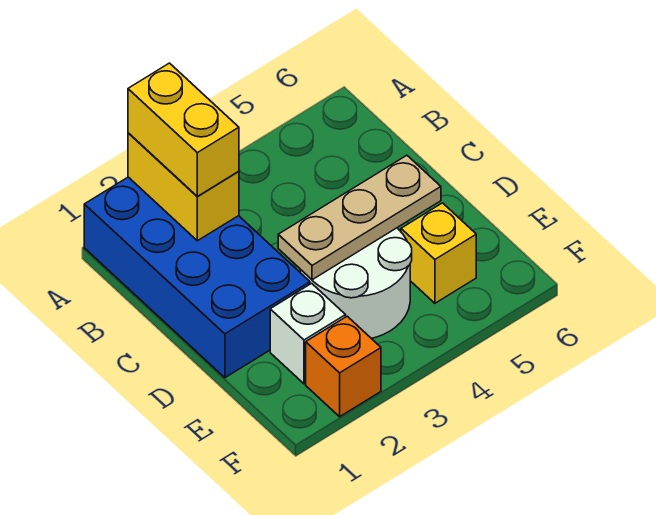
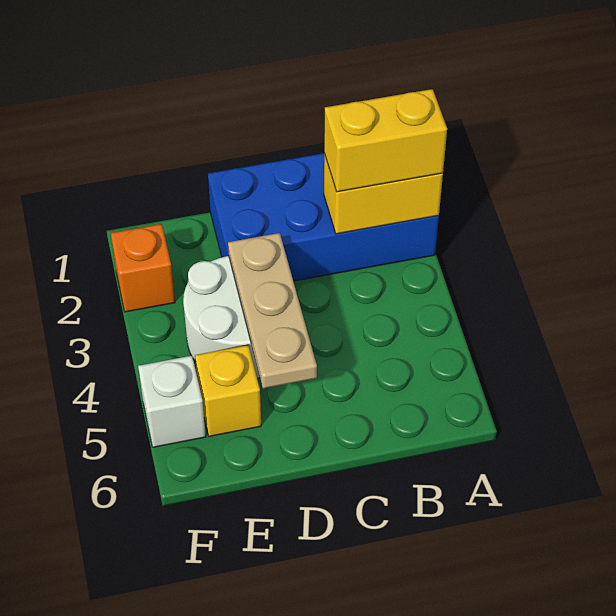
white 1x1 brick [270,283,346,384] -> white 1x1 brick moved to [138,356,206,447]

